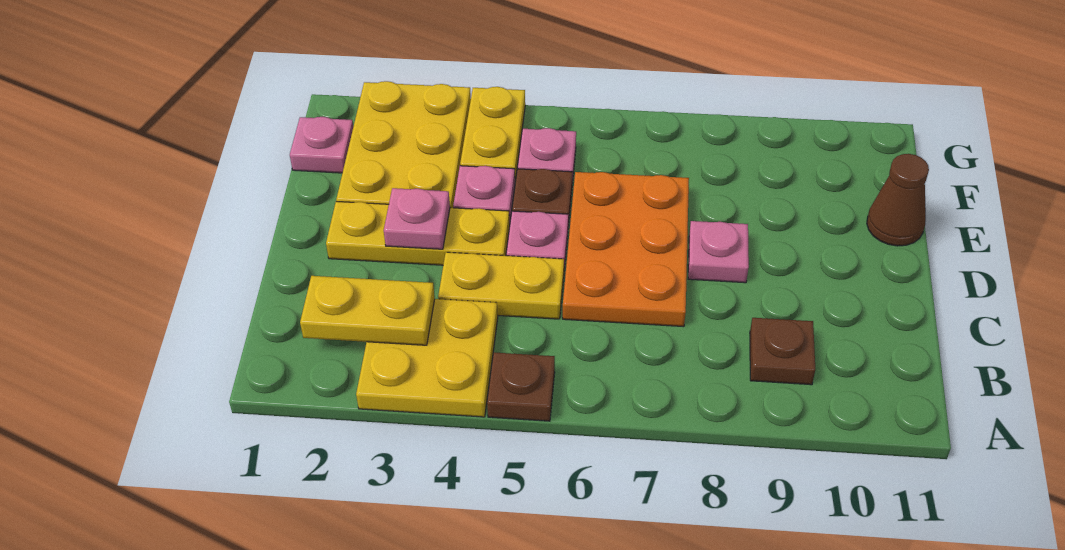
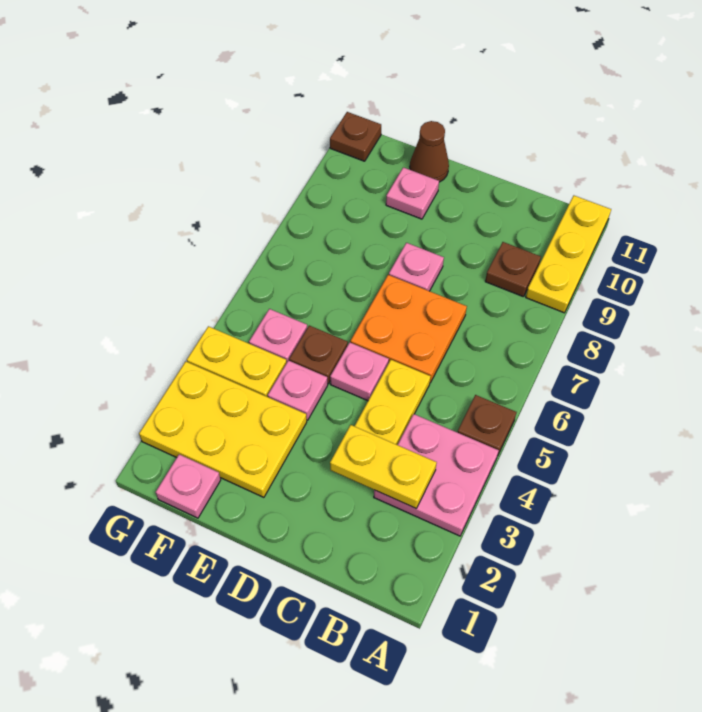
yellow 2x2 plate [356,299,498,417] -> pink 2x2 plate [374,414,499,536]
yellow 1x2 plate [300,276,435,345] -> yellow 1x2 plate turned to [330,425,437,509]
orange 2x3 plate [563,172,689,327] -> orange 2x2 plate [350,275,467,383]
yellow 1x3 plate [326,201,510,265] -> yellow 1x3 plate moved to [526,196,611,313]
pink 1x1 plate [384,188,450,249] -> pink 1x1 plate moved to [386,167,439,219]
none -> brown 1x1 plate [330,112,381,161]

